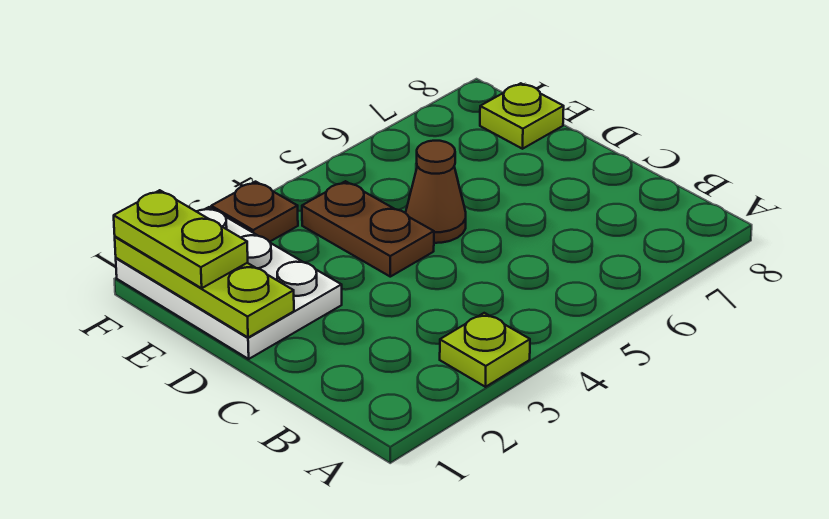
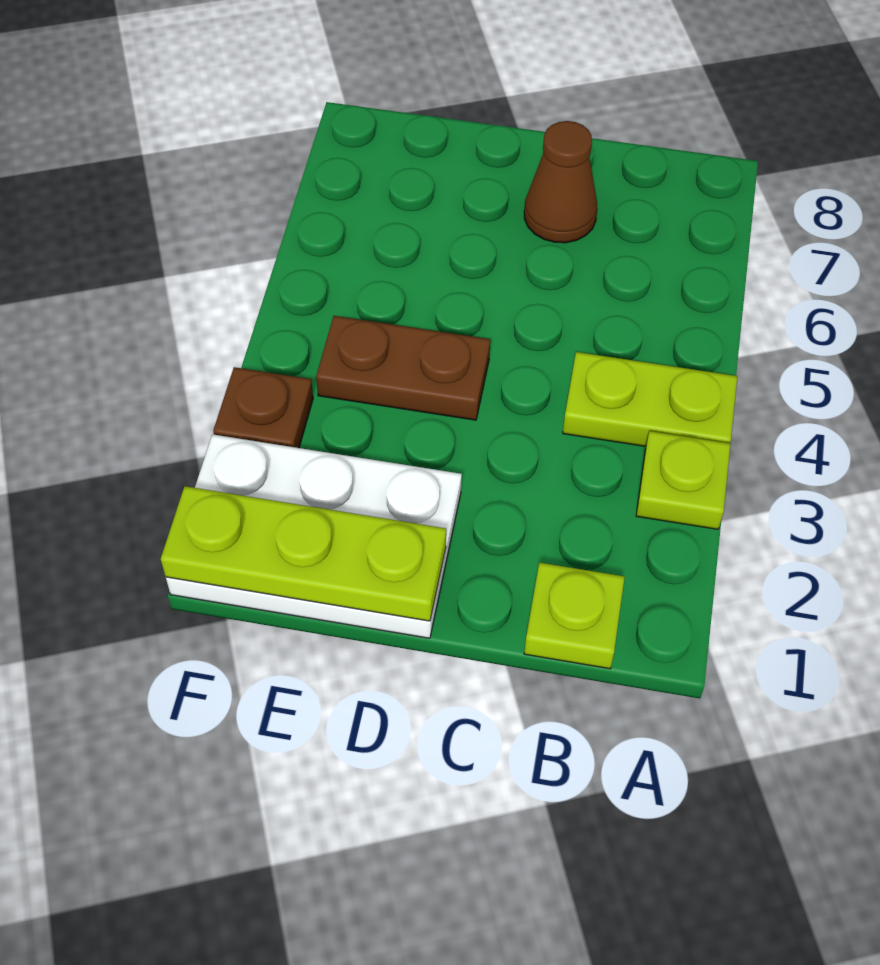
brown 1x1 cone [406,141,466,243] -> brown 1x1 cone moved to [524,121,597,243]
lime 1x2 plate [114,190,248,288] -> lime 1x2 plate moved to [563,352,737,446]
lime 1x1 plate [480,83,564,149] -> lime 1x1 plate moved to [524,563,625,669]

